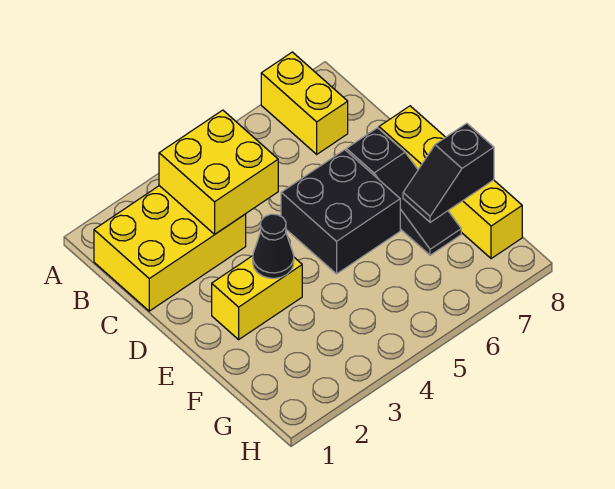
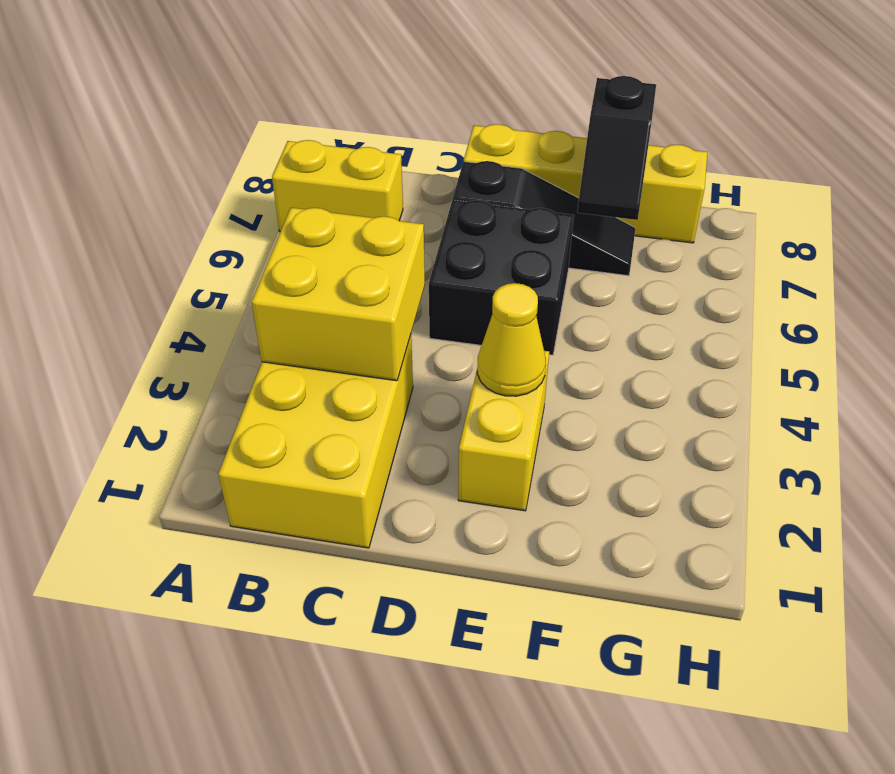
black 1x1 cone [253,214,294,278] -> yellow 1x1 cone [477,283,546,396]

